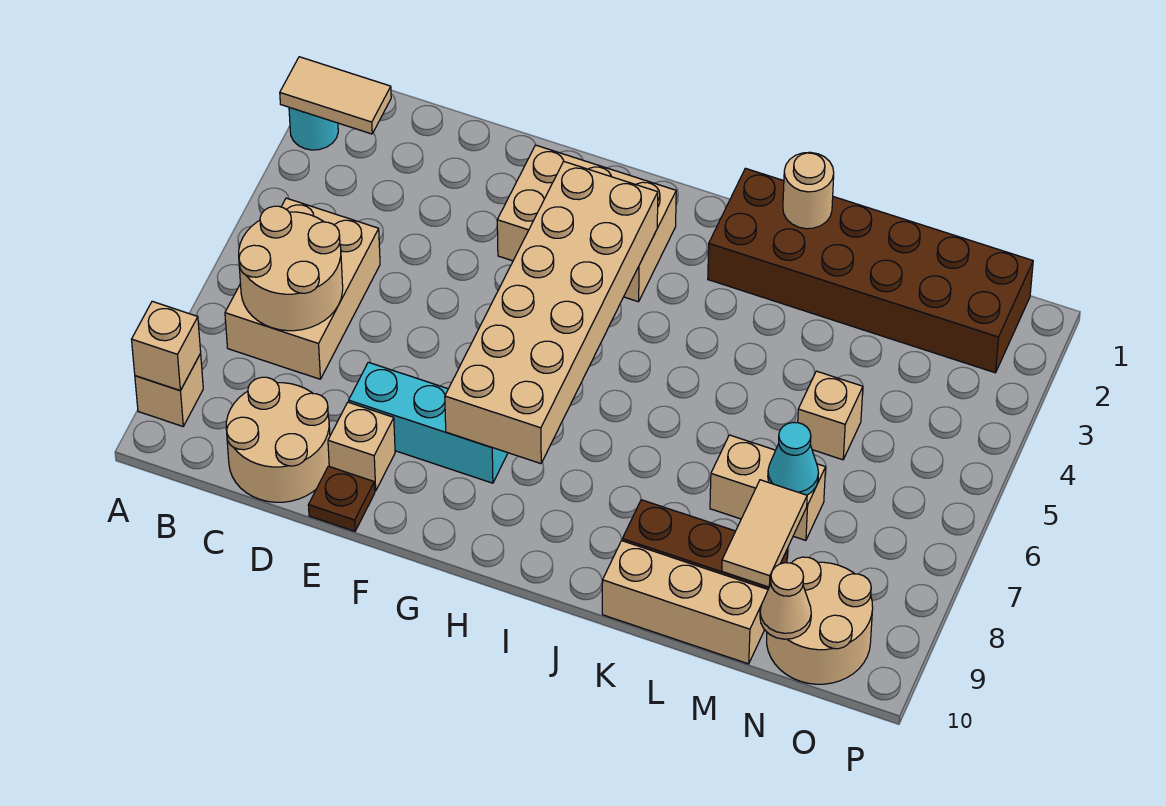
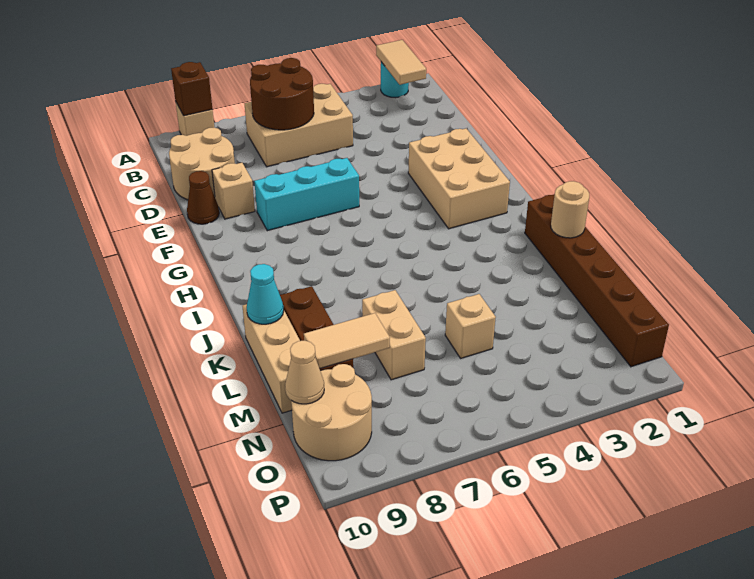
tan 1x1 brick [132,301,201,390] -> brown 1x1 brick [171,62,212,116]
tan 2x2 round brick [239,206,343,331] -> brown 2x2 round brick [250,58,314,130]
cyan 1x3 brick [349,362,508,483] -> cyan 1x3 brick turned to [254,158,359,231]
brown 1x1 plate [308,466,375,531] -> brown 1x1 cone [187,171,219,224]
tan 2x6 brick [445,161,658,464] -> none
brown 2x6 brick [708,168,1033,373] -> brown 1x6 brick [525,194,669,367]
cyan 1x1 cone [768,422,819,495] -> cyan 1x1 cone moved to [247,264,284,324]

